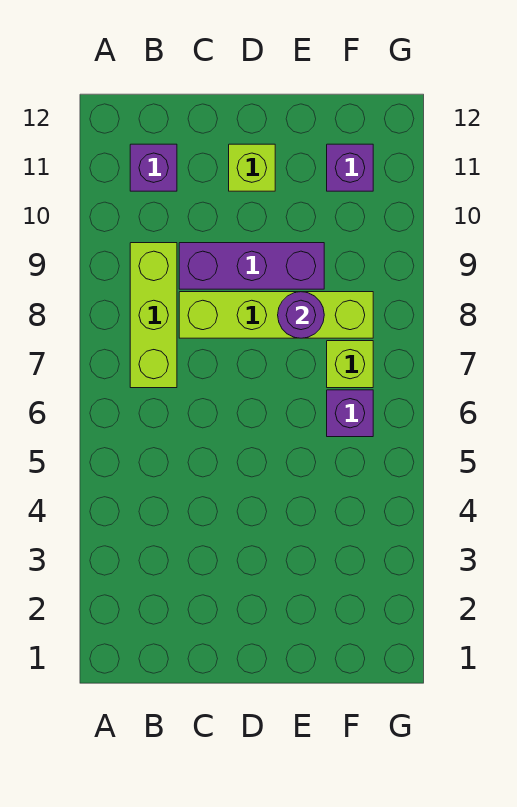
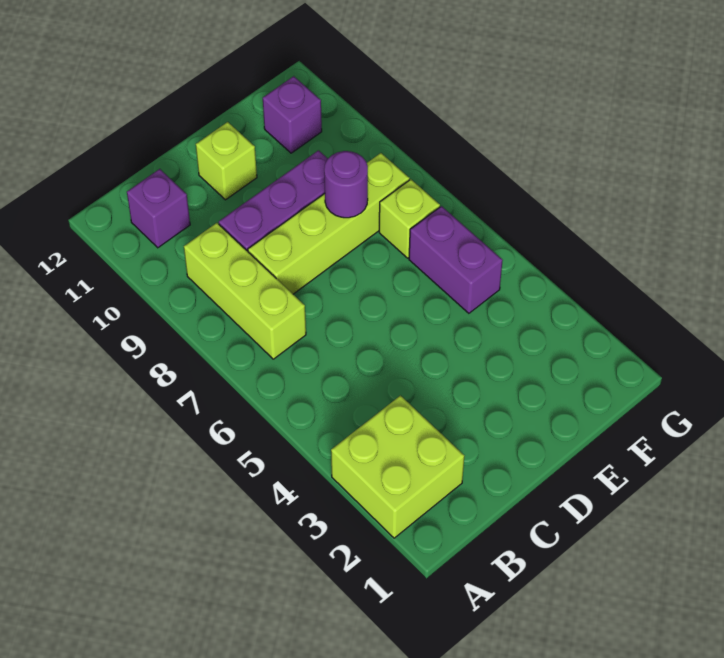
none -> lime 2x2 brick [331,396,464,538]
purple 1x1 brick [327,390,373,437] -> purple 1x2 brick [409,206,503,313]

